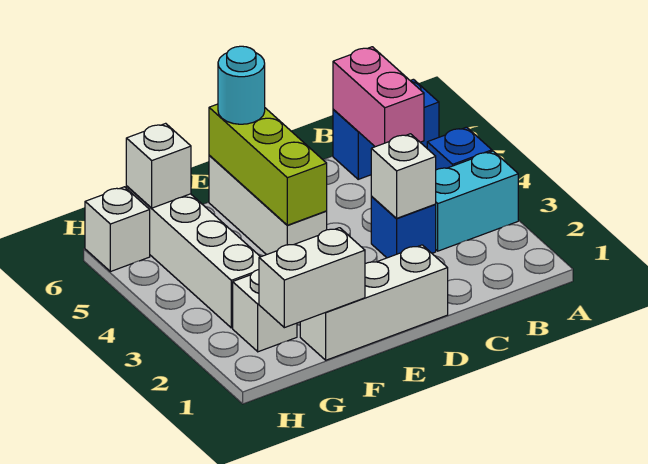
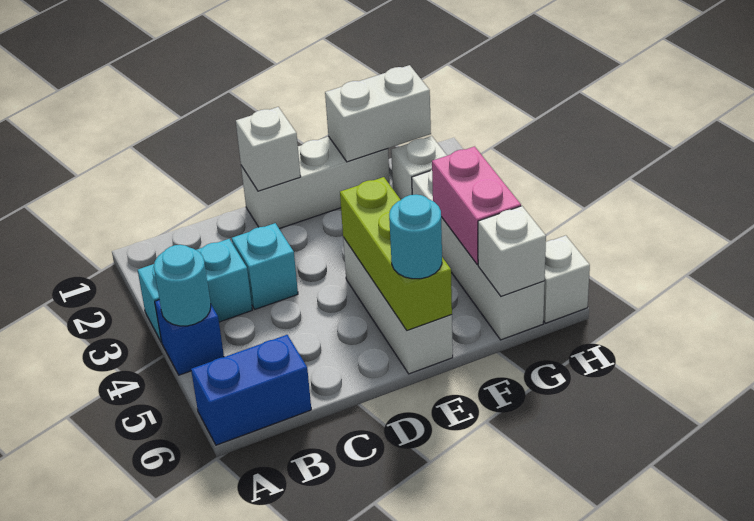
none -> cyan 1x1 round brick [154,245,211,326]
pink 1x2 brick [333,47,424,147] -> pink 1x2 brick moved to [432,146,521,264]
blue 1x1 brick [371,197,436,258] -> cyan 1x1 brick [232,223,298,309]
white 1x1 brick [371,134,436,218] -> white 1x1 brick moved to [236,107,301,191]

